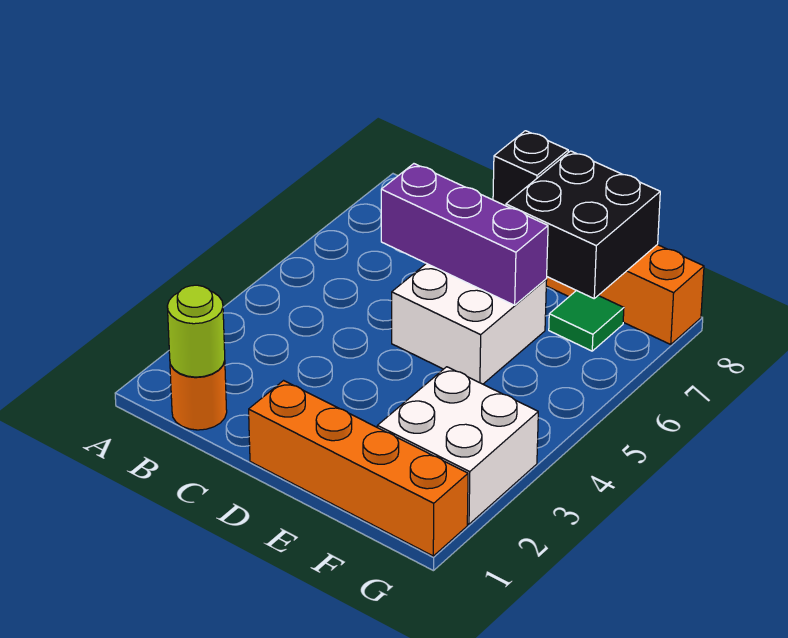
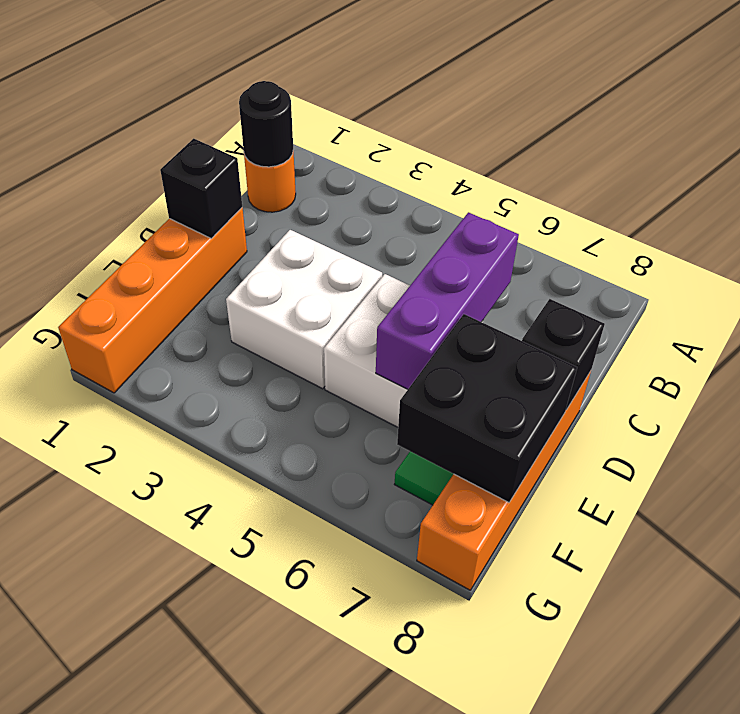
lime 1x1 round brick [167,285,225,377] -> black 1x1 round brick [239,81,293,167]
none -> black 1x1 brick [160,139,242,239]
white 2x2 brick [377,367,538,524] -> white 2x2 brick moved to [226,230,382,389]

